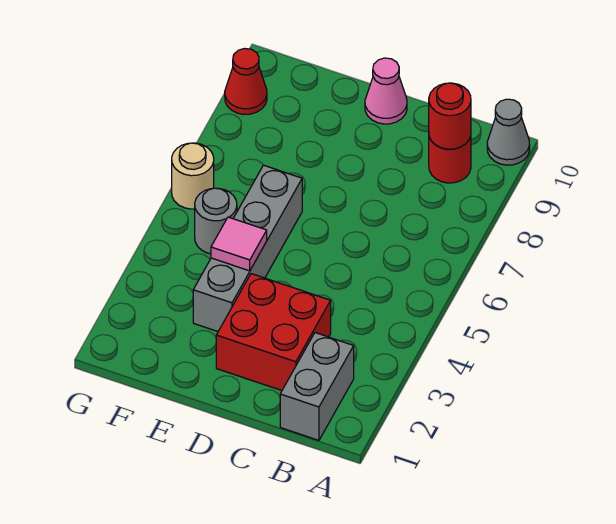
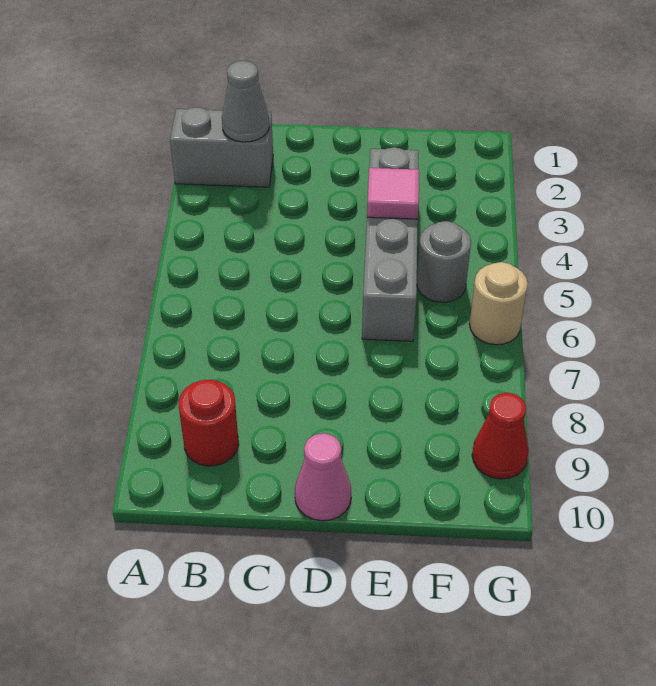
grey 1x1 cone [487,99,530,165] -> grey 1x1 cone moved to [222,61,269,142]
grey 1x2 brick [280,333,354,440] -> grey 1x2 brick turned to [170,107,273,187]
red 1x1 round brick [429,83,471,149] -> none
red 2x2 brick [216,274,331,390] -> none

